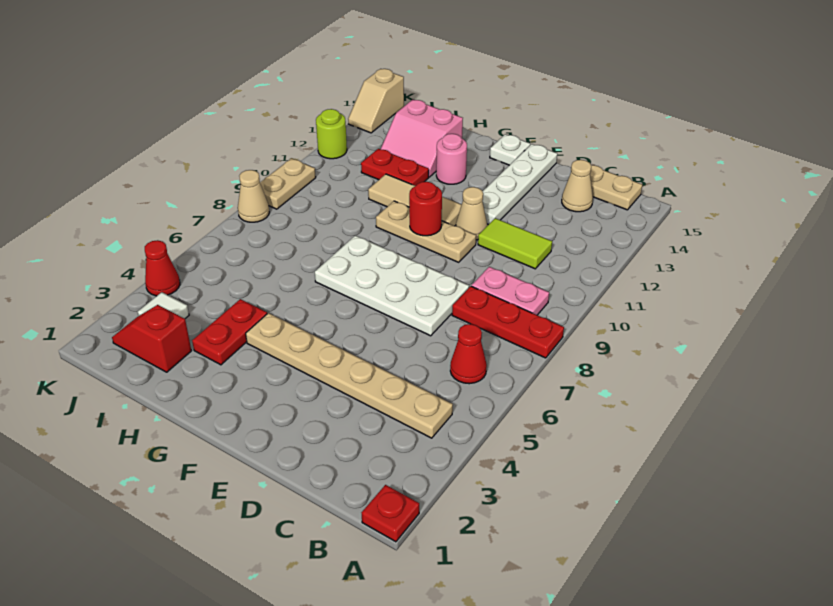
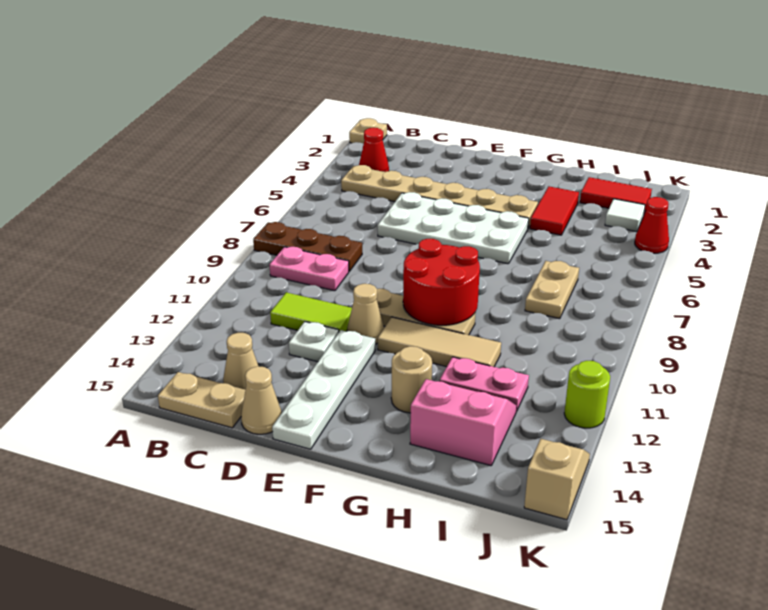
red 1x1 plate [362,485,419,542] -> tan 1x1 plate [349,118,387,144]
red 1x3 plate [452,286,564,358] -> brown 1x3 plate [253,222,362,271]
red 1x1 cone [450,324,487,384] -> red 1x1 cone moved to [359,128,389,172]
white 2x4 plate [315,236,469,336] -> white 2x4 plate moved to [378,192,529,264]
red 1x1 round brick [409,182,442,236] -> red 2x2 round brick [403,239,480,325]
white 1x1 plate [490,134,530,165] -> white 1x1 plate moved to [289,322,339,362]
pink 1x1 round brick [436,134,467,184] -> tan 1x1 round brick [391,346,432,413]
red 1x2 plate [192,299,267,365] -> red 1x2 tile [530,186,579,235]
red 1x2 plate [361,149,429,186] -> pink 1x2 plate [439,357,529,411]
red 1x2 slope [112,305,191,372] -> red 1x2 tile [580,177,652,214]
tan 1x1 cone [238,170,269,222] -> tan 1x1 cone moved to [241,366,282,434]
tan 1x2 plate [260,158,316,209] -> tan 1x2 plate moved to [525,261,579,319]

